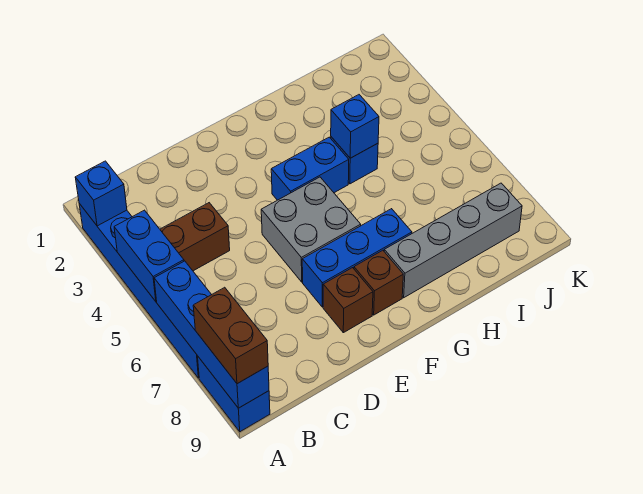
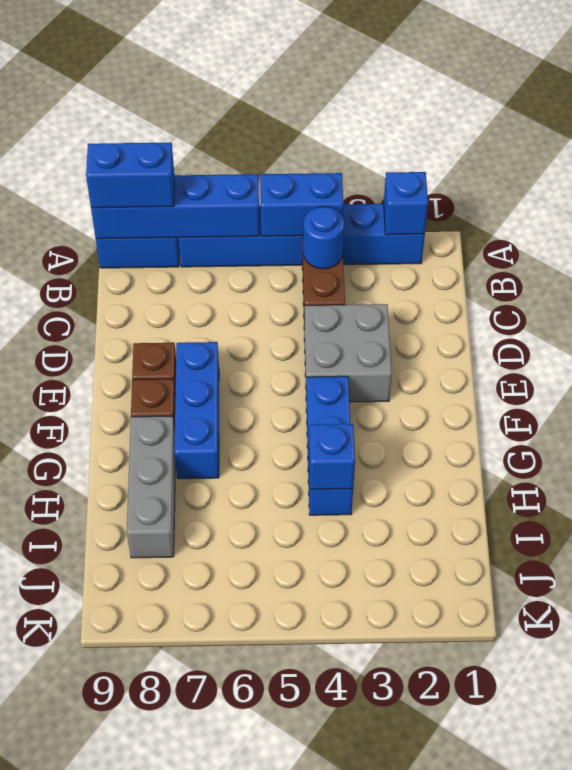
brown 1x2 brick [193,287,268,384] -> blue 1x2 brick [86,143,174,208]
none -> blue 1x1 round brick [303,206,344,269]
grey 2x2 brick [261,177,361,282] -> grey 2x2 brick moved to [304,304,392,402]
grey 1x4 brick [384,183,522,298] -> grey 1x3 brick [127,416,175,558]

